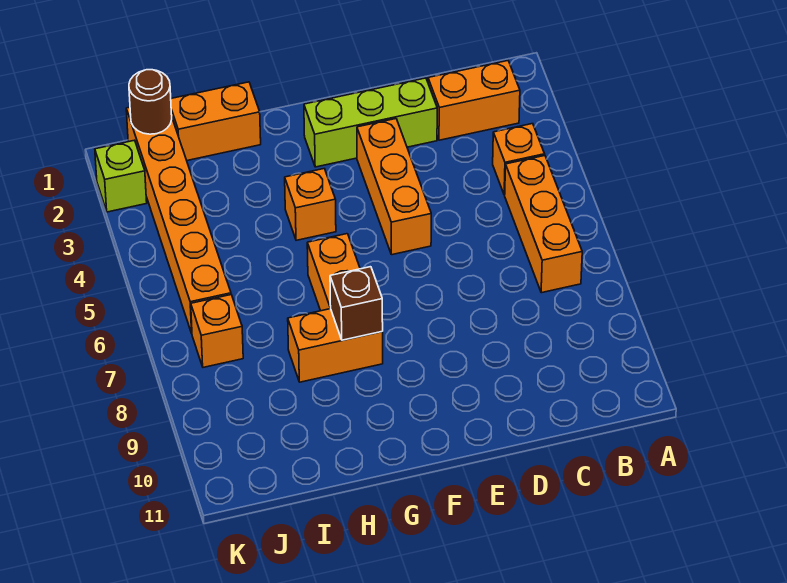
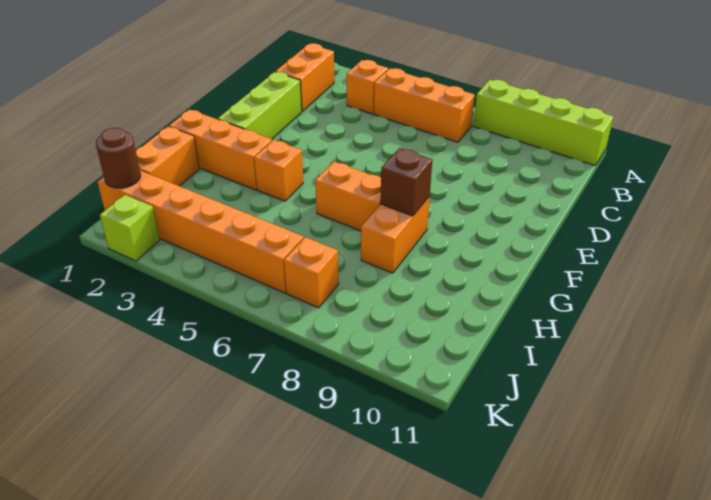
none -> lime 1x4 brick [473,80,614,165]
orange 1x3 brick [357,119,431,255] -> orange 1x3 brick moved to [169,109,272,190]

